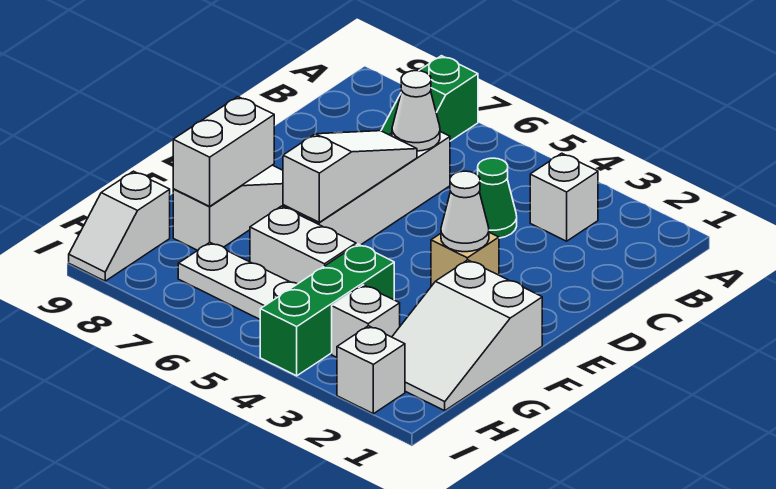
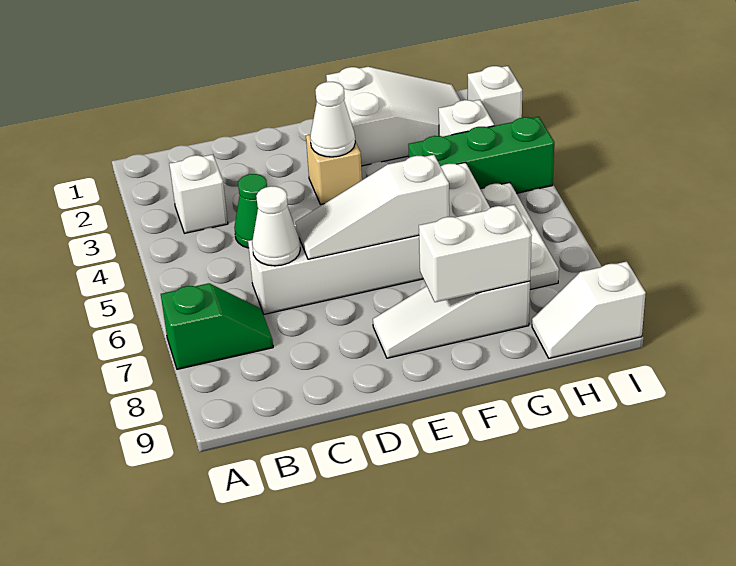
white 1x2 slope [69,171,170,281] -> white 1x2 slope turned to [532,261,646,358]

